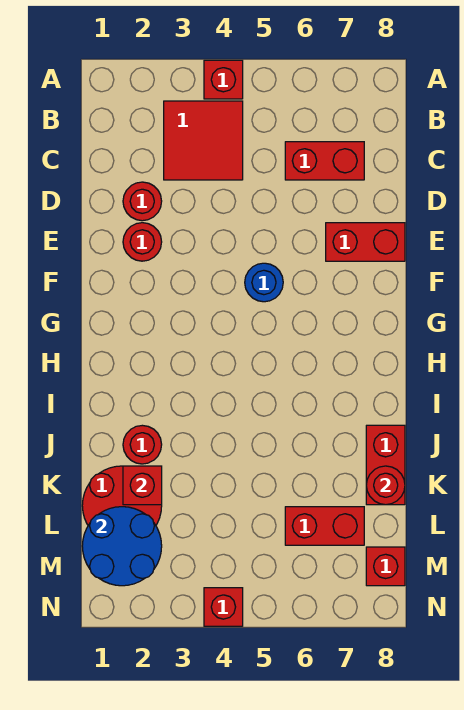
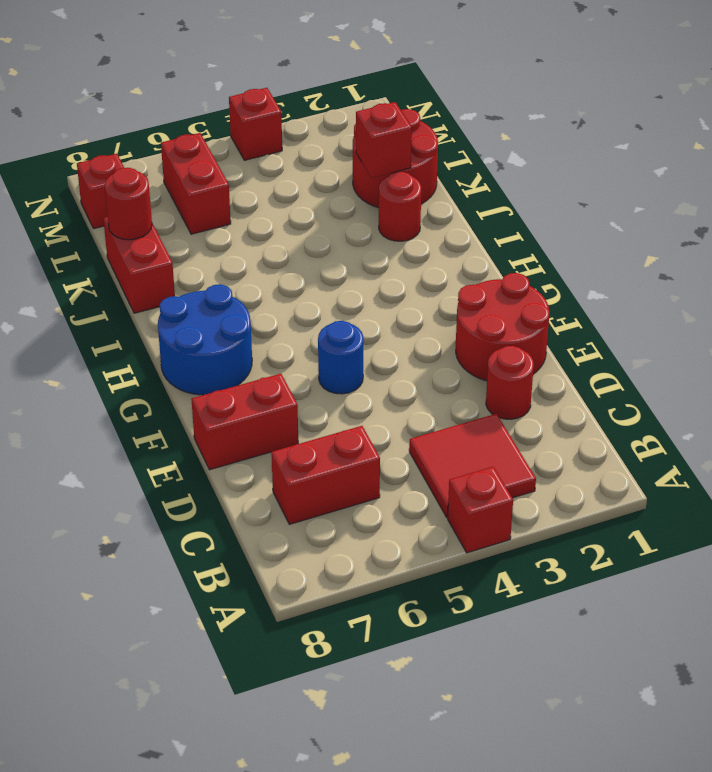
red 1x1 round brick [123,223,162,261] -> red 2x2 round brick [456,273,549,381]
blue 2x2 round brick [82,507,162,586] -> blue 2x2 round brick moved to [158,284,252,395]
red 1x2 brick [285,507,364,545] -> red 1x2 brick turned to [161,133,231,234]

